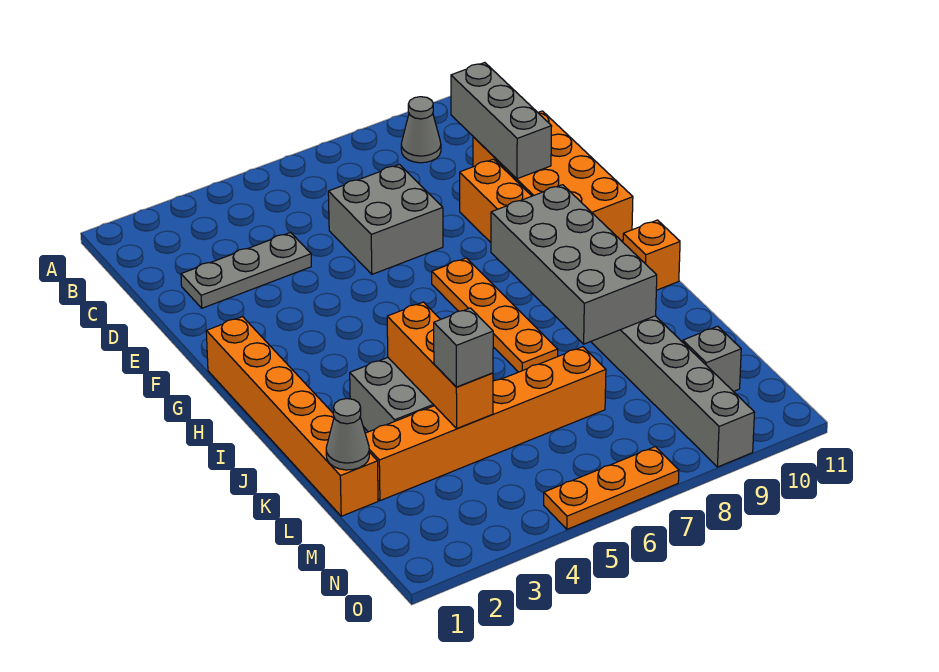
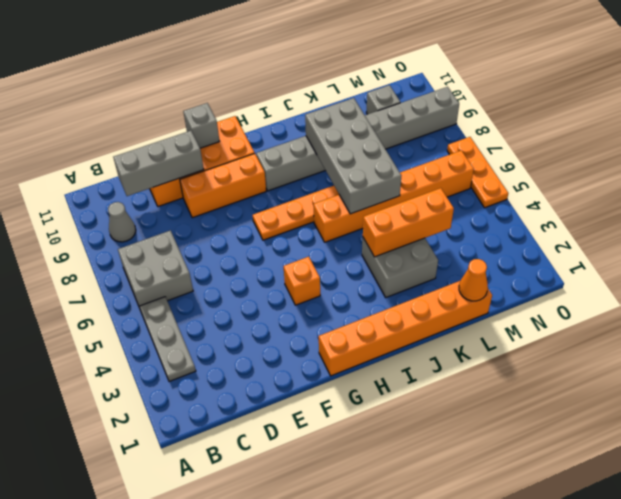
grey 1x3 plate [181,232,311,308] -> grey 1x3 plate moved to [139,297,196,382]
grey 2x2 brick [328,165,443,274] -> grey 2x2 brick moved to [118,230,193,308]
grey 2x4 brick [491,185,657,344] -> grey 2x4 brick turned to [305,98,401,214]
orange 1x1 brick [623,220,680,290] -> orange 1x1 brick moved to [284,257,320,305]
grey 1x1 cone [326,399,369,470] -> orange 1x1 cone [459,259,488,301]
orange 1x6 brick [365,347,606,501] -> orange 1x6 brick turned to [314,150,474,242]
grey 1x1 brick [434,308,493,387] -> grey 1x1 brick moved to [183,103,220,148]

